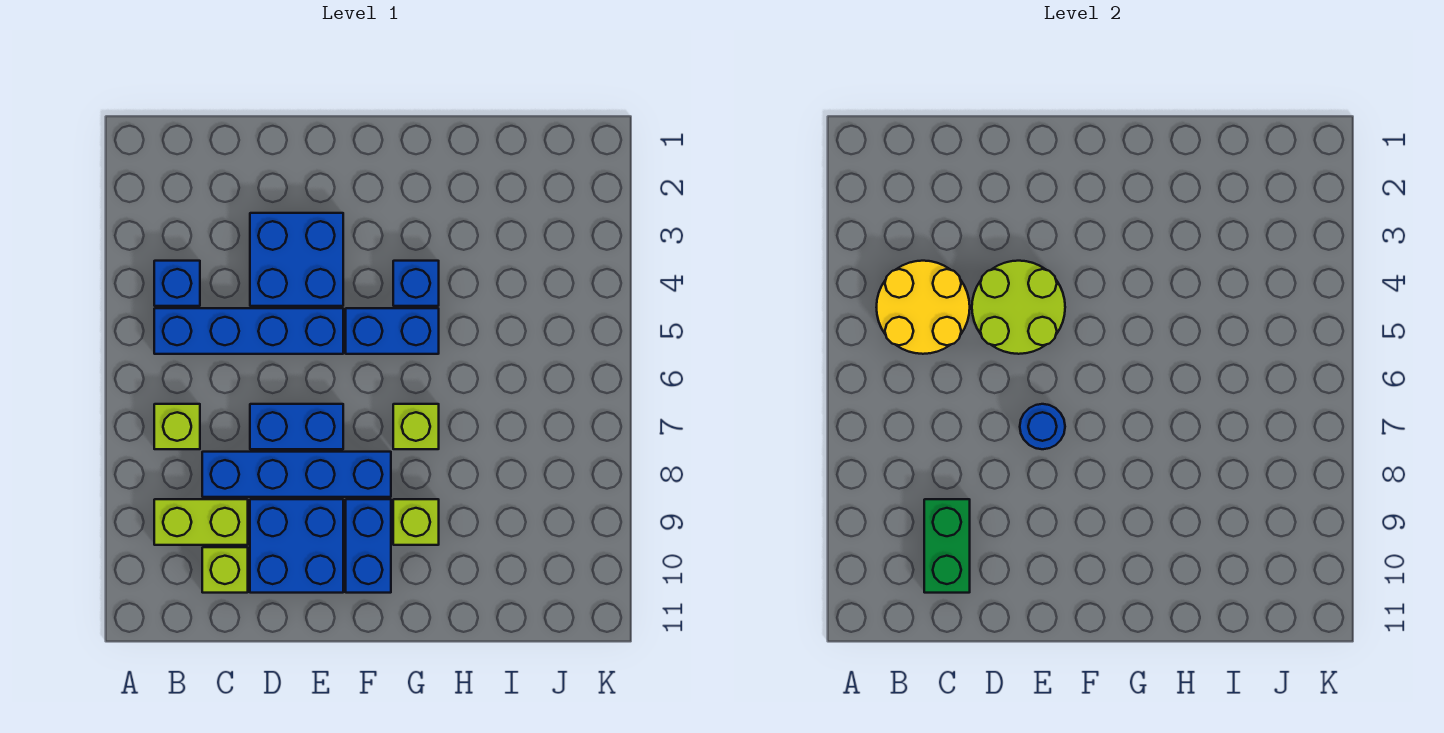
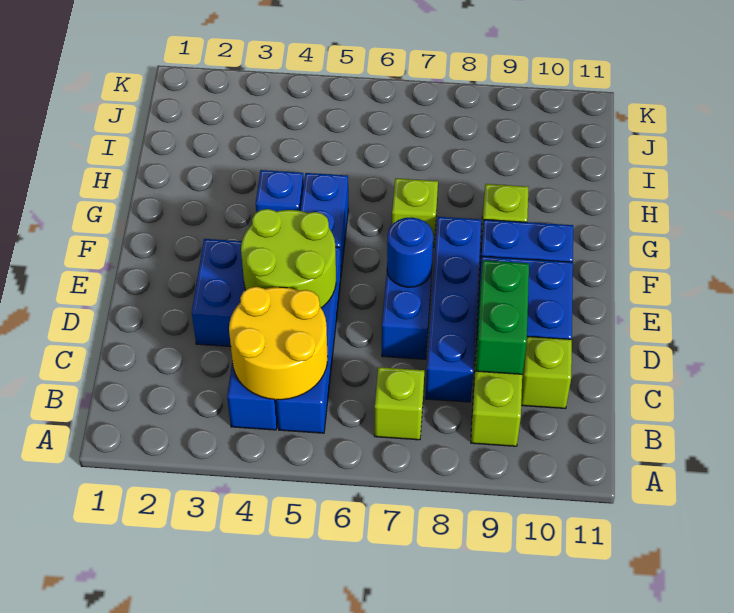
green 1x2 brick [924,499,970,593] -> green 1x2 brick turned to [476,260,529,374]

